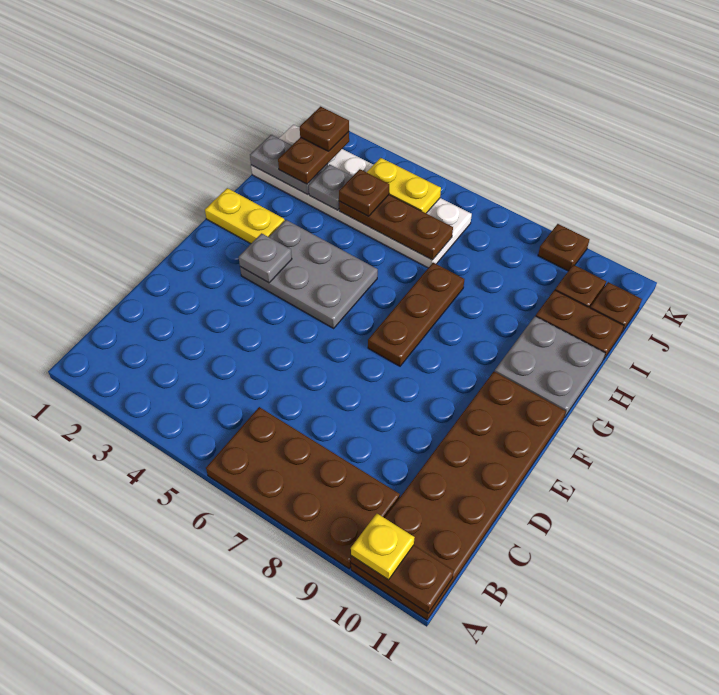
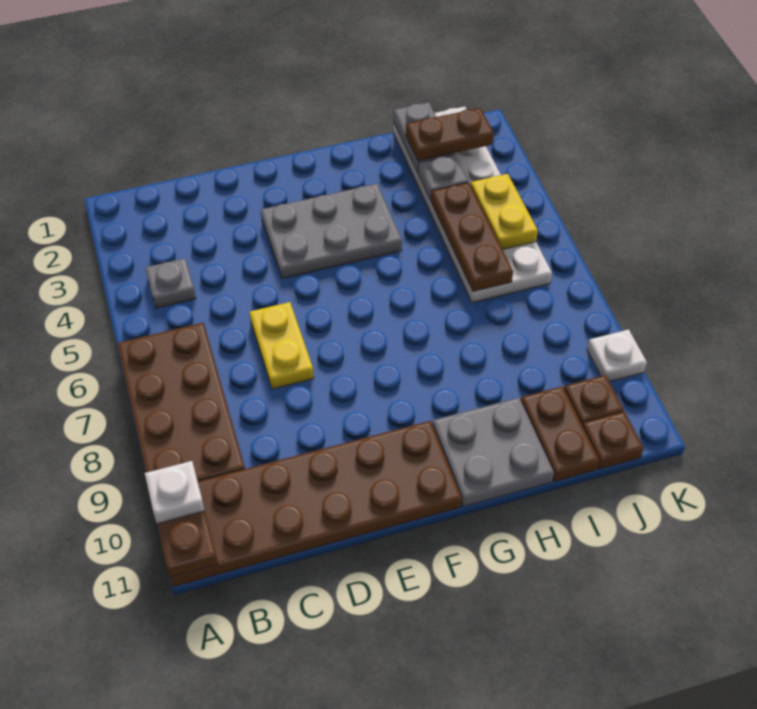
yellow 1x1 plate [351,514,415,580] -> white 1x1 plate [145,461,205,524]
grey 2x3 plate [240,220,378,328] -> grey 2x3 plate turned to [261,184,402,279]
grey 1x1 plate [239,233,292,283] -> grey 1x1 plate moved to [145,258,196,308]
brown 1x3 plate [368,263,465,366] -> none
yellow 1x2 plate [205,188,285,244] -> yellow 1x2 plate moved to [249,302,314,389]
brown 1x1 plate [339,169,389,216] -> none
brown 1x1 plate [300,107,349,151] -> none
brown 1x1 plate [538,224,590,271] -> white 1x1 plate [587,329,647,382]

